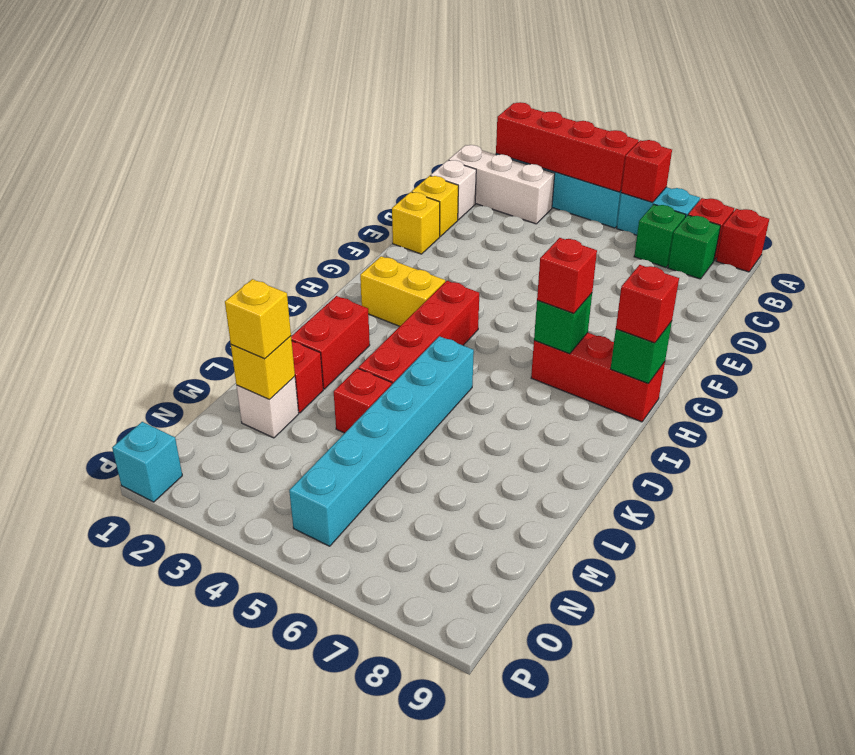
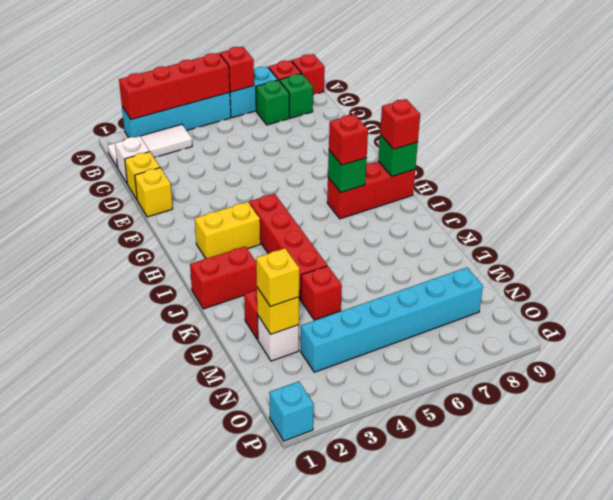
white 1x3 brick [449,145,555,224] -> white 1x3 tile [108,124,192,168]
red 1x2 brick [291,296,370,389] -> red 1x2 brick turned to [190,246,257,309]
cyan 1x6 brick [289,336,474,546] -> cyan 1x6 brick turned to [301,267,483,372]

